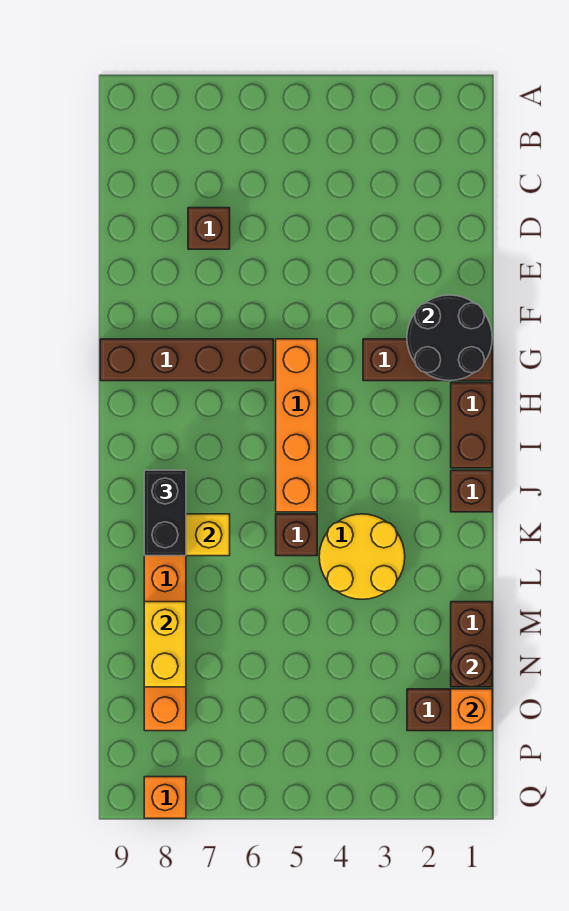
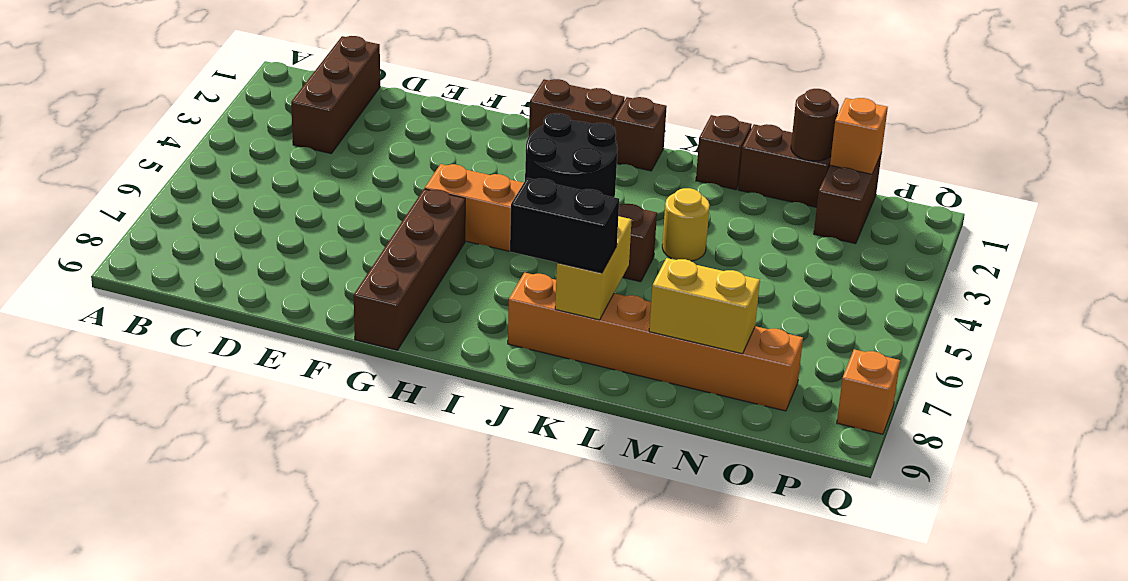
brown 1x1 brick [188,208,230,249] -> brown 1x1 brick moved to [696,115,752,190]
black 2x2 round brick [407,295,492,381] -> black 2x2 round brick moved to [525,113,618,197]
brown 1x3 brick [363,339,492,381] -> brown 1x3 brick moved to [291,36,380,154]
yellow 2x2 round brick [319,514,405,599] -> yellow 1x1 round brick [662,188,710,261]

